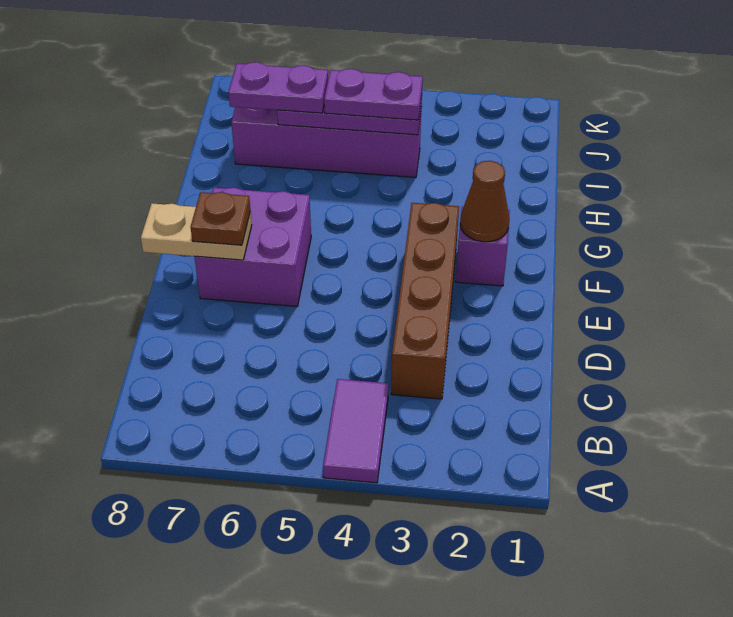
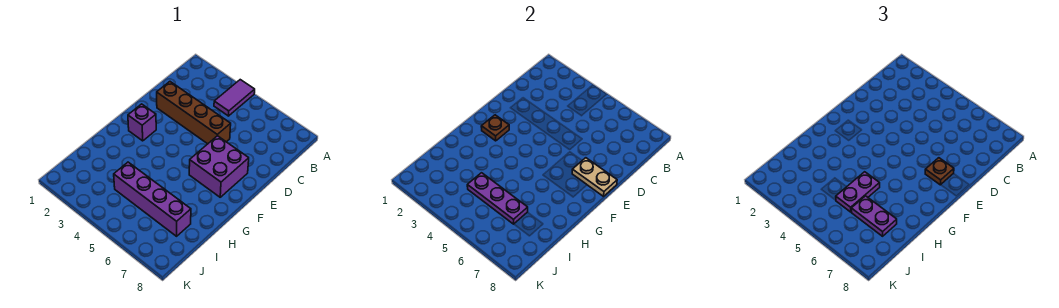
brown 1x4 brick [391,203,459,399] -> brown 1x4 brick turned to [157,82,231,144]
brown 1x1 cone [460,161,510,242] -> brown 1x1 plate [481,115,509,141]
purple 1x2 plate [324,69,423,120] -> purple 1x2 plate turned to [836,172,880,212]

